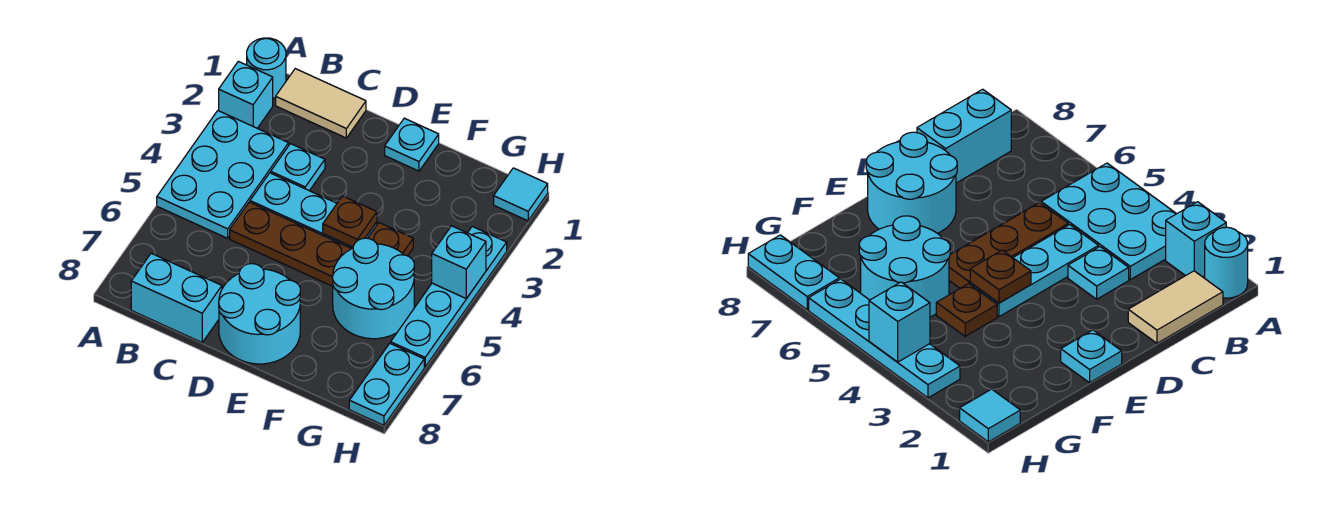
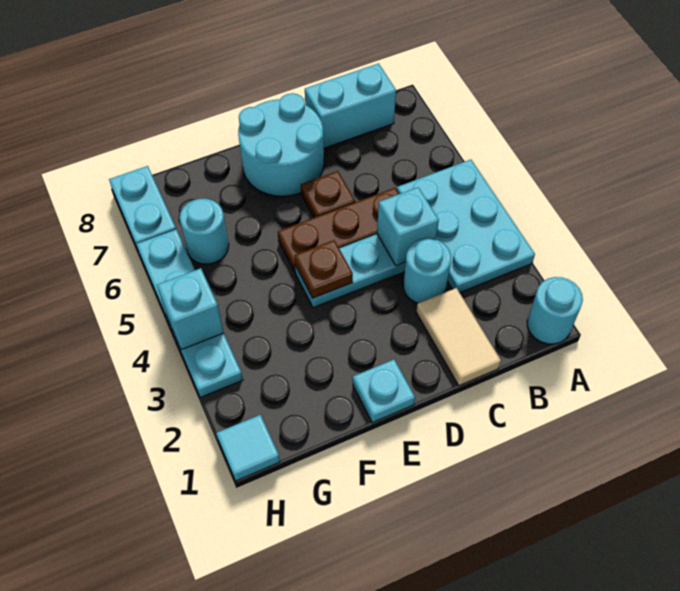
cyan 1x1 brick [219,61,273,128] -> cyan 1x1 brick moved to [377,187,439,266]
tan 1x2 tile [276,69,366,138] -> tan 1x2 tile turned to [416,288,501,386]
cyan 1x1 plate [271,144,325,191] -> cyan 1x1 round brick [403,238,451,303]
brown 1x1 plate [368,223,413,256] -> brown 1x1 plate moved to [301,171,355,218]
cyan 2x2 round brick [333,238,414,339] -> cyan 1x1 round brick [180,199,229,264]

